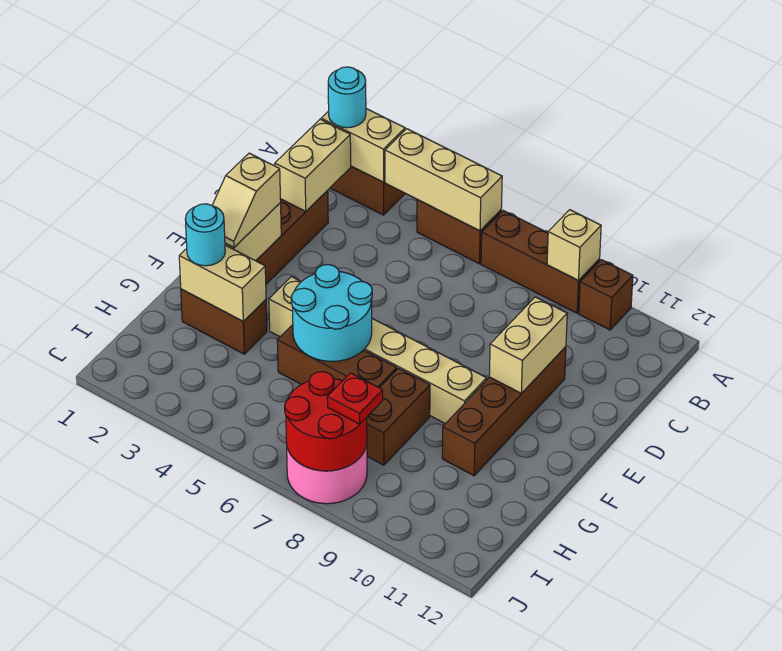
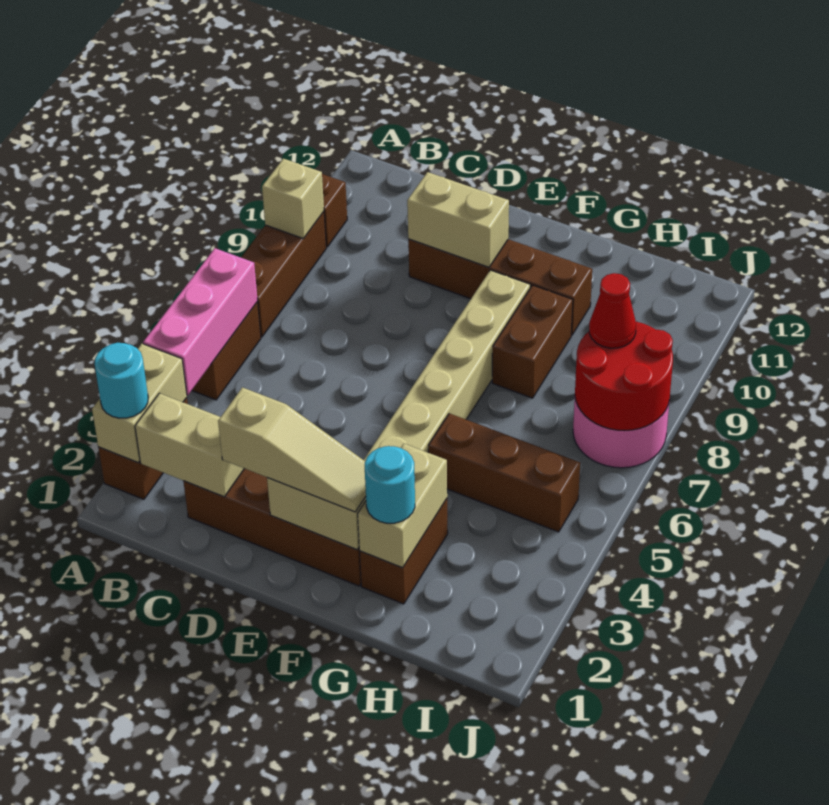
tan 1x3 brick [385,129,502,231] -> pink 1x3 brick [143,248,258,395]
tan 1x2 slope [212,153,281,248] -> tan 1x3 slope [218,387,366,512]
cyan 2x2 round brick [291,265,372,361] -> none
brown 1x3 brick [277,325,397,388] -> brown 1x3 brick turned to [428,413,580,532]
brown 1x2 brick [367,368,430,465] -> brown 1x2 brick turned to [492,285,573,398]
red 1x1 plate [327,373,383,424] -> red 1x1 cone [589,273,636,348]

